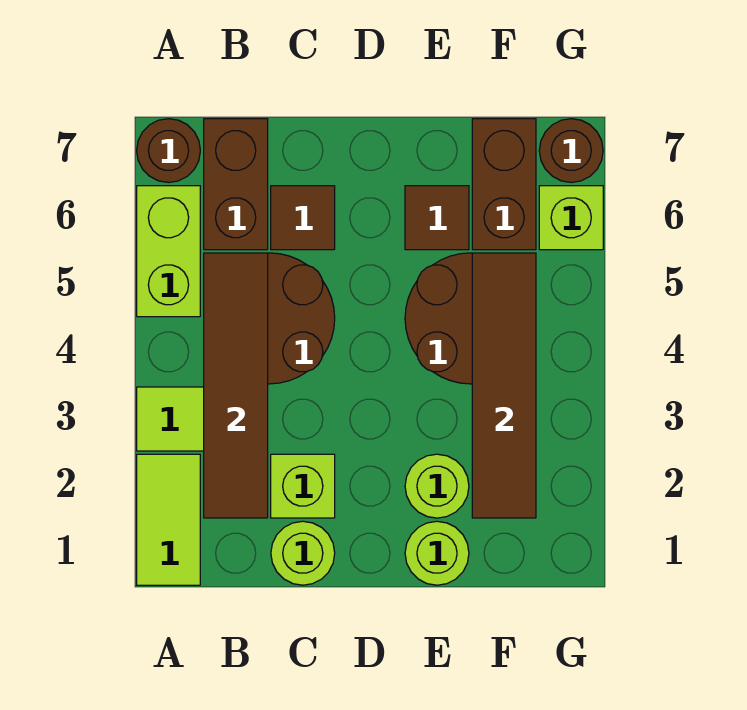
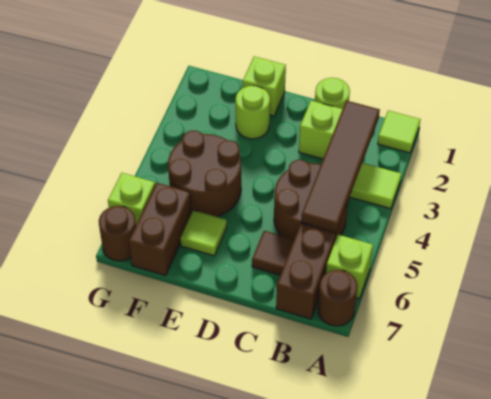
lime 1x2 tile [137,454,200,585] -> lime 1x1 tile [378,111,420,153]
lime 1x2 brick [137,186,200,317] -> lime 1x1 brick [326,235,373,298]
lime 1x1 round brick [405,521,469,585] -> lime 1x1 brick [243,57,286,116]
brown 1x1 tile [405,186,469,250] -> lime 1x1 tile [180,210,227,256]
brown 1x4 tile [472,253,536,518] -> none

